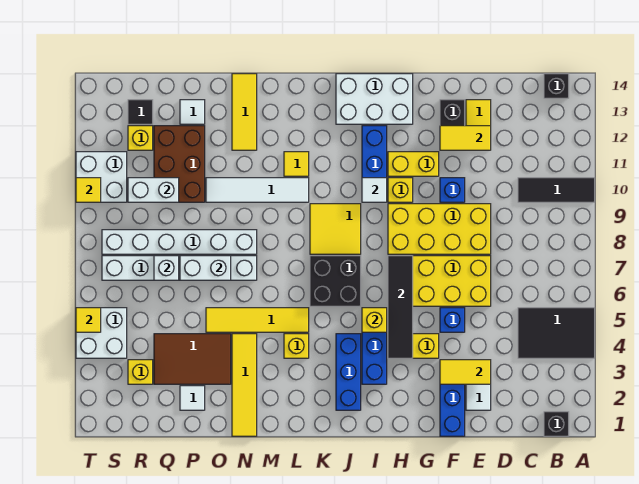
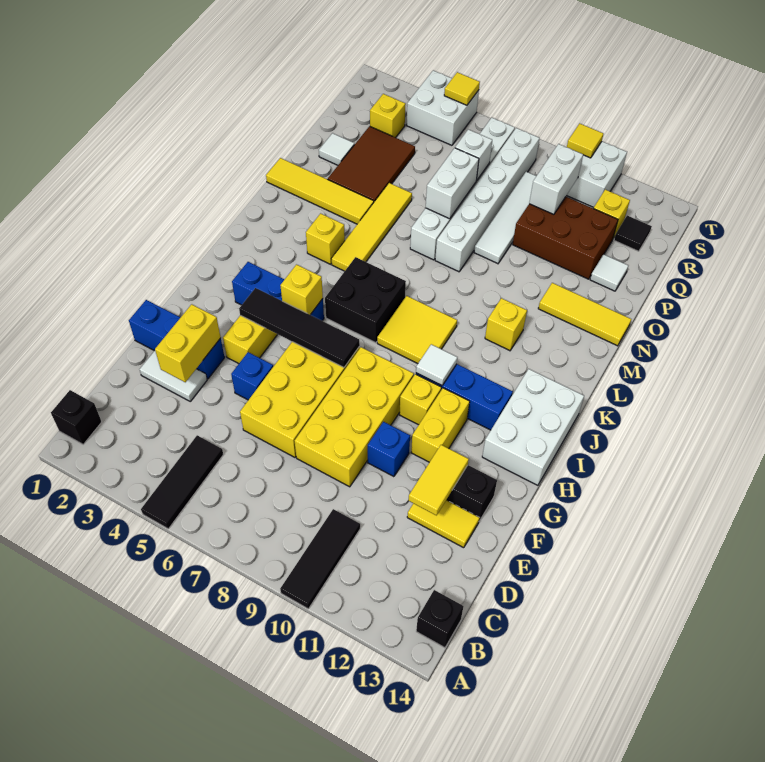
black 2x3 tile [518,308,595,358] -> black 1x3 tile [141,435,223,529]
yellow 1x2 tile [440,360,491,384] -> yellow 1x2 brick [155,304,221,382]
blue 1x3 brick [336,334,361,410] -> none
white 1x4 tile [206,178,309,202] -> white 1x4 tile moved to [474,172,536,264]
yellow 1x1 tile [284,152,309,176] -> yellow 1x1 brick [485,298,527,351]

